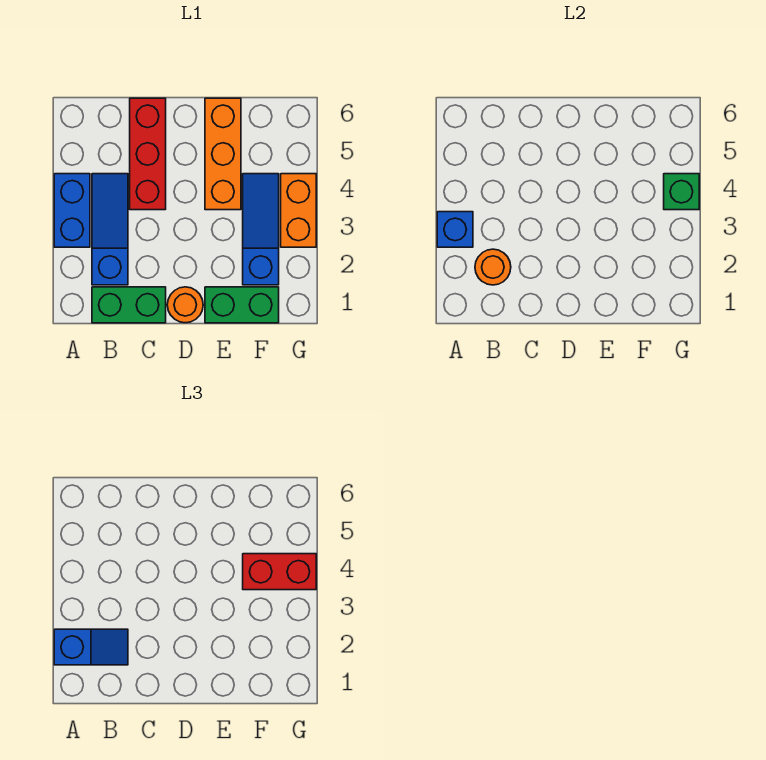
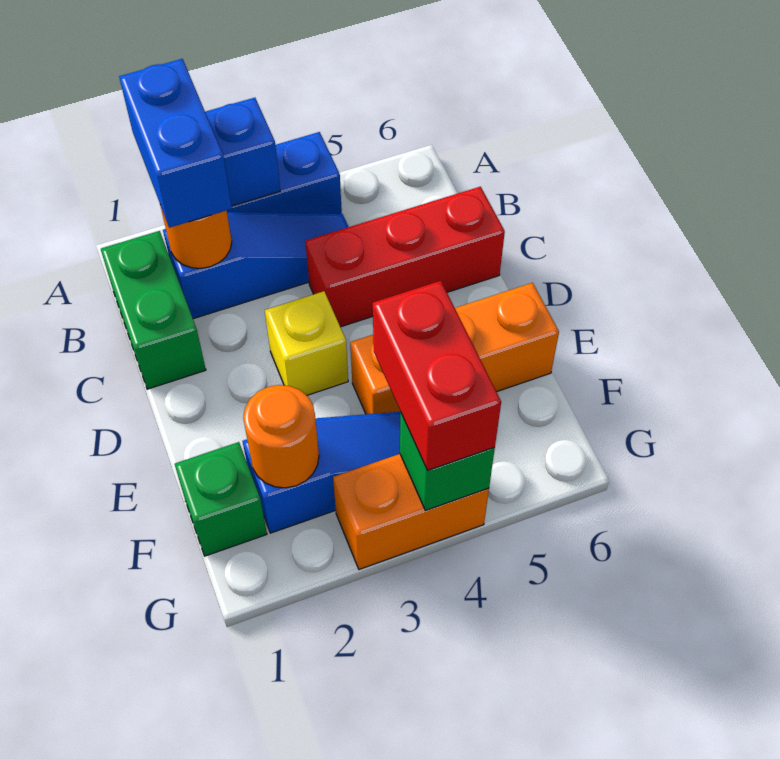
blue 1x2 slope [54,629,128,665] -> blue 1x2 brick [119,59,232,228]
orange 1x1 round brick [167,287,203,323] -> orange 1x1 round brick moved to [243,385,319,488]
none -> yellow 1x1 brick [265,291,348,395]
green 1x2 brick [205,287,279,323] -> green 1x1 brick [175,442,267,556]

